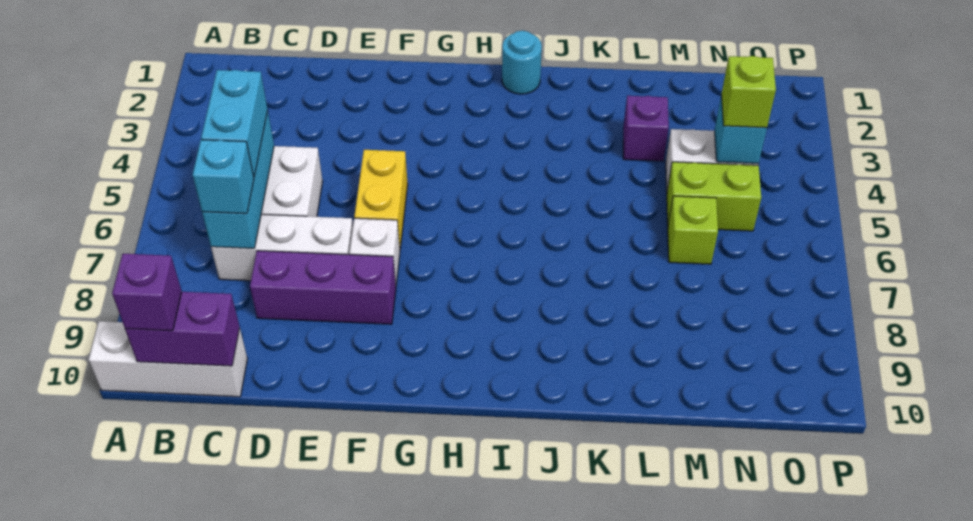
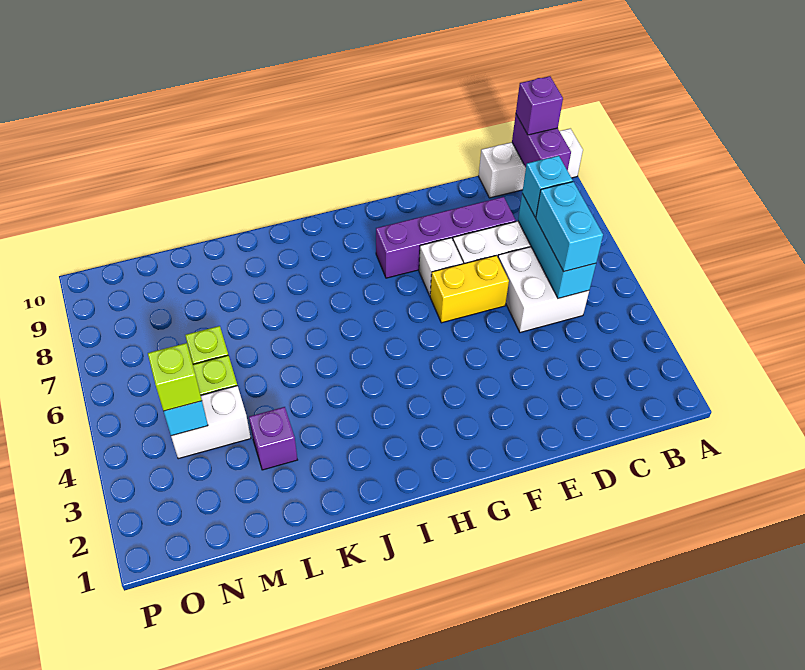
purple 1x2 brick [125,292,240,366] -> purple 1x2 brick turned to [512,115,571,171]
purple 1x3 brick [250,251,396,324] -> purple 1x4 brick [376,197,516,278]
yellow 1x2 brick [354,150,408,248] -> yellow 1x2 brick turned to [430,255,509,323]
cyan 1x1 round brick [502,31,542,94] -> none

